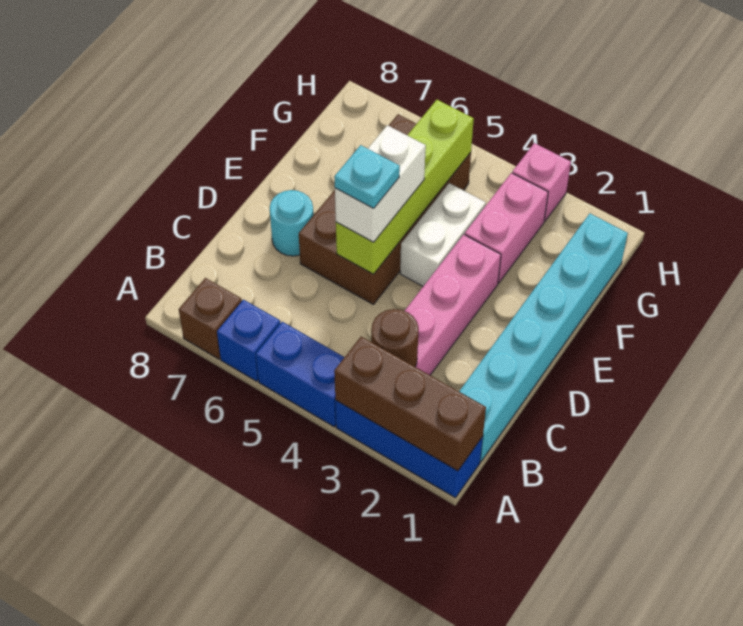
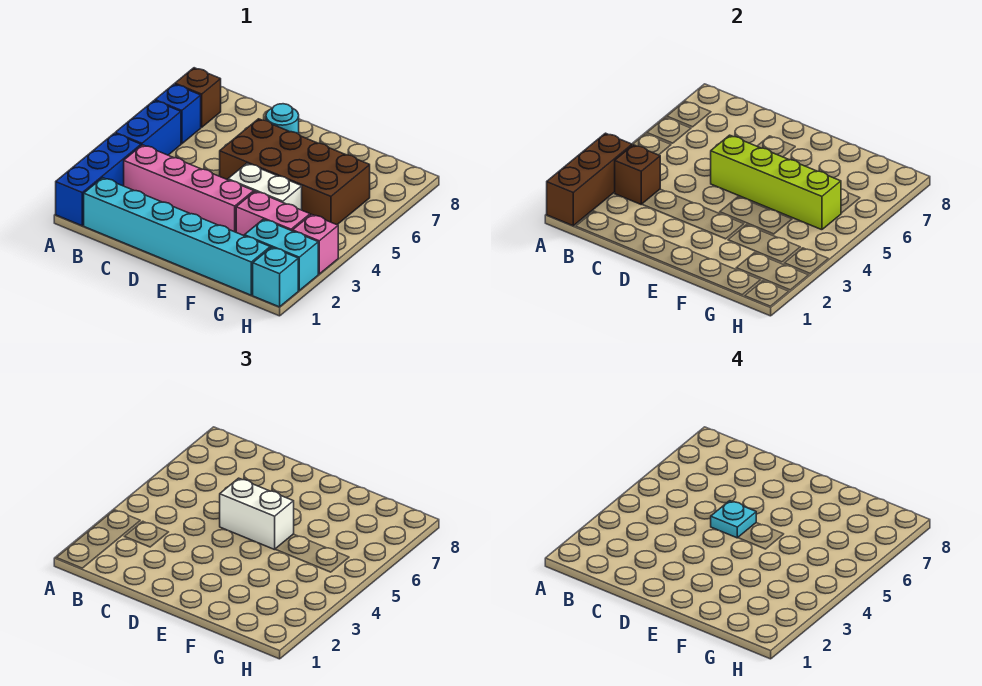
brown 1x1 round brick [371,309,419,367] -> brown 1x1 brick [615,145,660,204]
none -> cyan 1x2 brick [244,219,318,290]
none -> cyan 1x1 brick [253,247,298,307]

